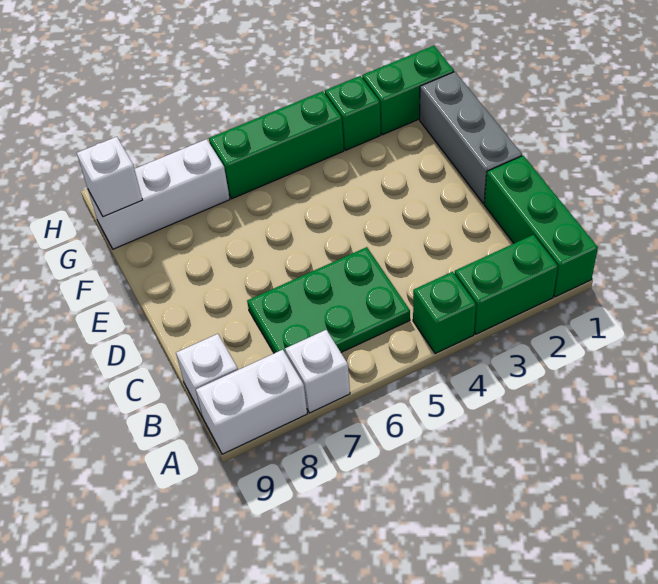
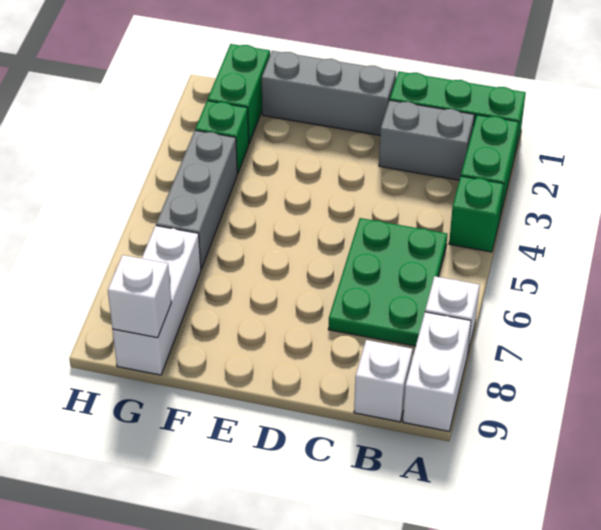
none -> grey 1x2 brick [379,100,474,180]
green 1x3 brick [209,91,344,199] -> grey 1x3 brick [156,130,237,269]

